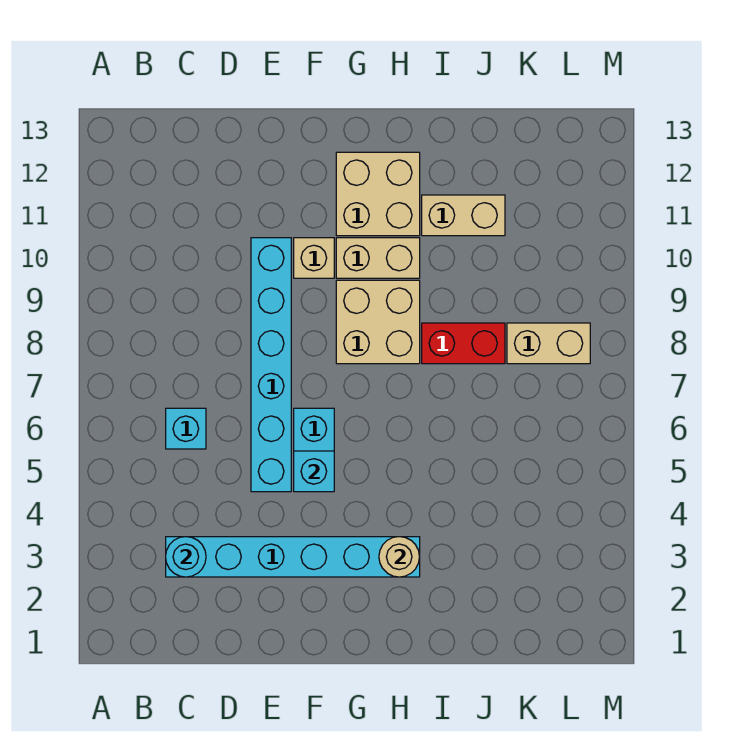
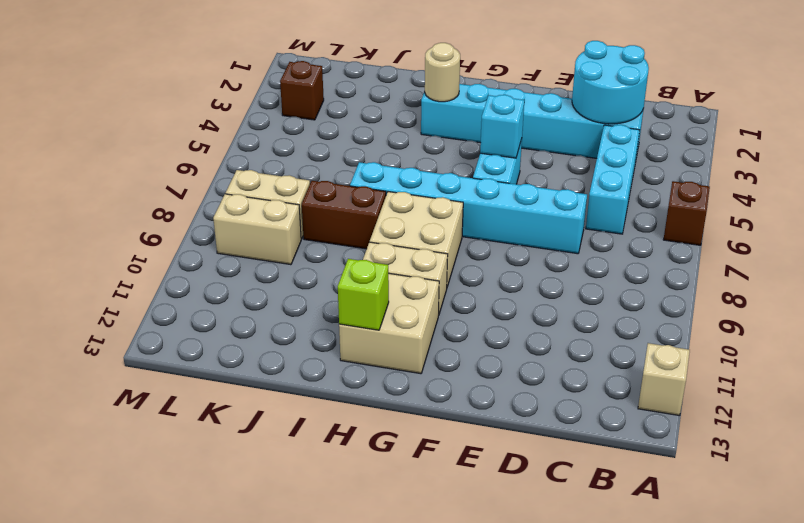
none -> brown 1x1 brick [663,181,710,245]
cyan 1x1 round brick [166,537,206,577] -> cyan 2x2 round brick [572,41,649,124]
cyan 1x1 brick [166,408,206,449] -> cyan 1x3 brick [586,125,640,234]
cyan 1x6 brick [251,238,291,492] -> cyan 1x6 brick turned to [350,162,587,254]
tan 1x1 brick [294,238,334,278] -> tan 1x1 brick moved to [638,343,690,416]
none -> lime 1x1 brick [338,259,389,330]
red 1x2 brick [422,323,505,364] -> brown 1x2 brick [302,181,386,249]
tan 1x2 brick [422,195,505,236] -> tan 1x2 brick moved to [213,194,301,265]
none -> brown 1x1 brick [280,61,324,120]

